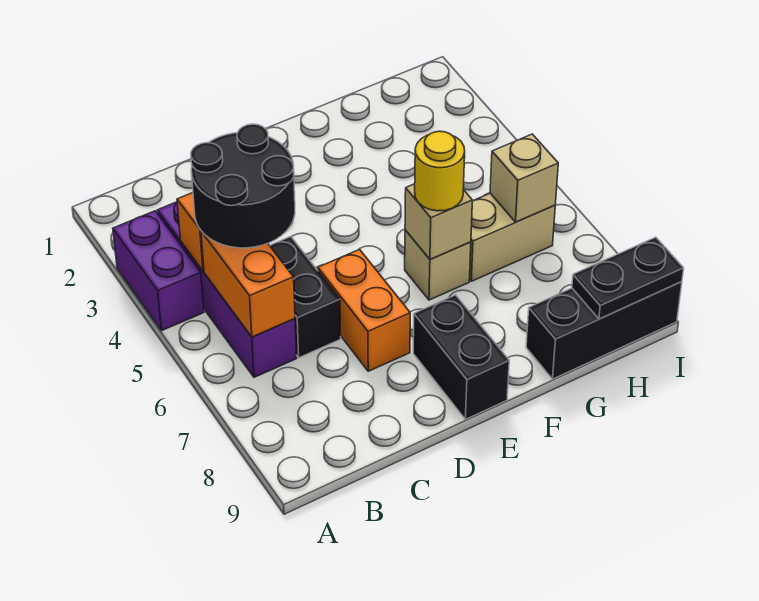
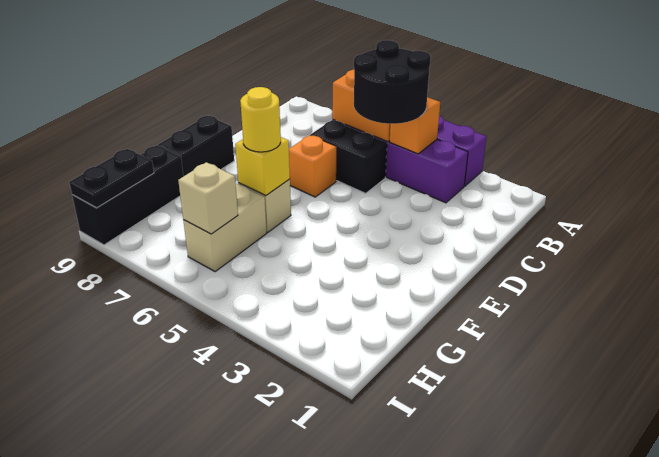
orange 1x2 brick [318,250,410,371] -> orange 1x1 brick [289,135,336,197]
black 1x2 brick [413,295,509,419] -> black 1x2 brick turned to [158,116,234,176]
tan 1x1 brick [405,184,472,259] -> yellow 1x1 brick [235,137,290,196]

